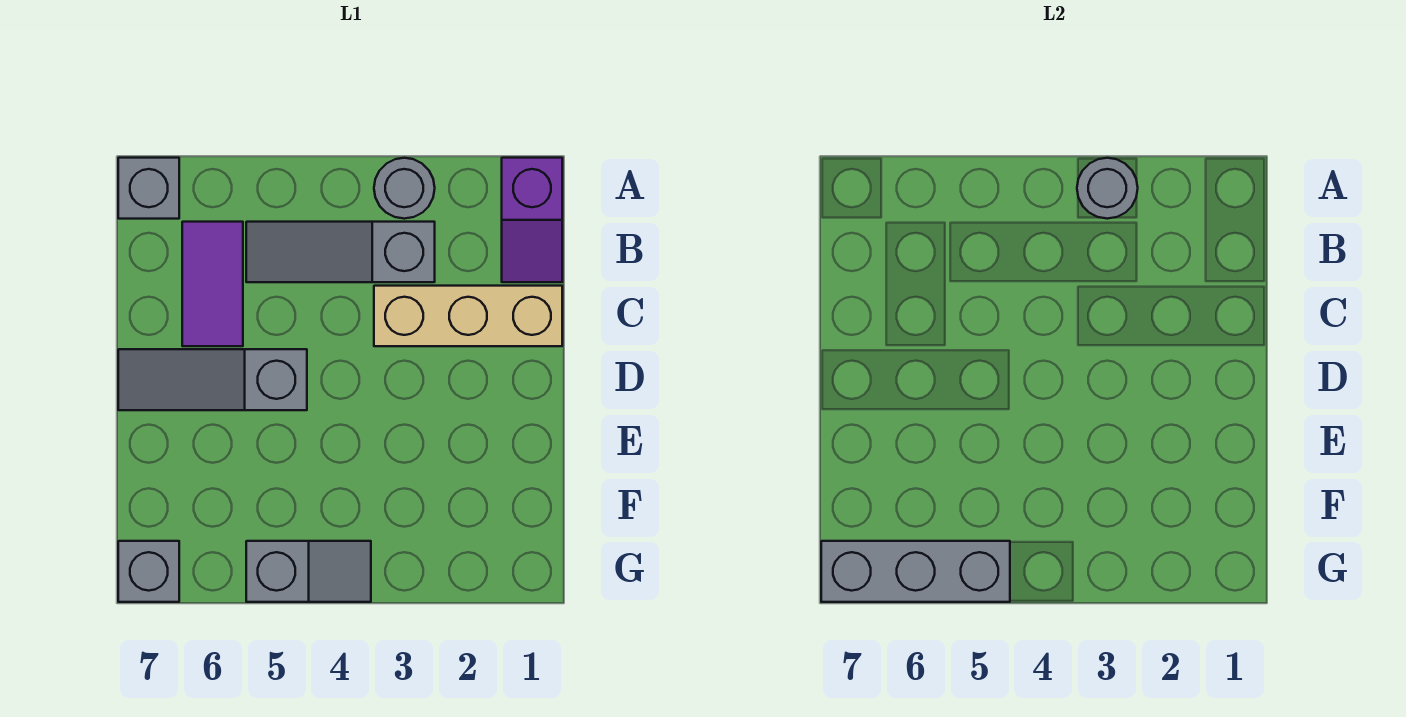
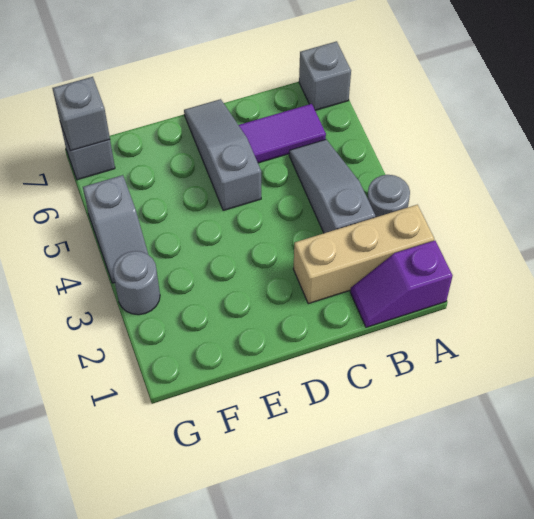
grey 1x1 round brick [1077,158,1138,219] -> grey 1x1 round brick moved to [113,251,160,315]
tan 1x3 brick [374,286,562,346] -> tan 1x3 brick turned to [293,205,434,304]
grey 1x3 brick [821,541,1010,602] -> grey 1x1 brick [52,77,110,151]

